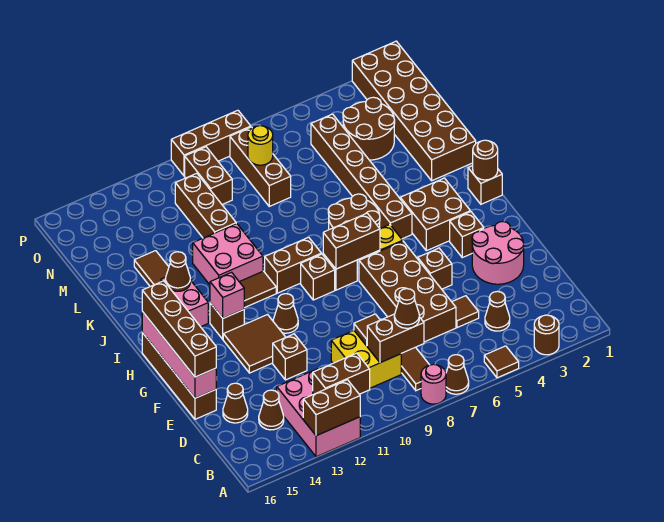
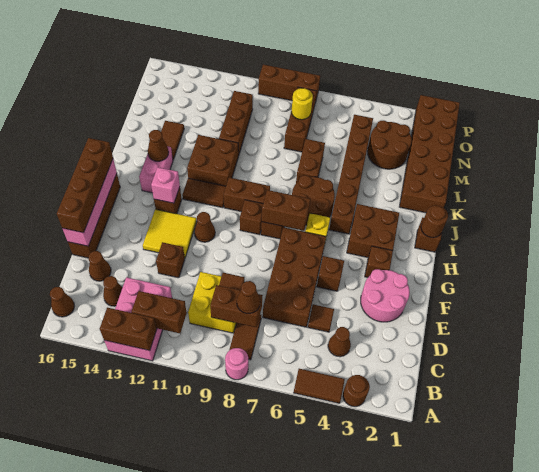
brown 1x1 tile [484,346,519,378] -> brown 1x2 tile [294,369,345,403]
brown 1x1 cone [446,355,469,394] -> brown 1x1 cone moved to [50,287,74,317]
brown 2x2 tile [223,315,286,373] -> yellow 2x2 tile [143,209,197,257]
pink 2x2 brick [193,223,263,285] -> brown 2x2 brick [187,135,238,186]
brown 1x2 brick [185,147,232,204] -> brown 1x2 brick moved to [296,139,325,183]

